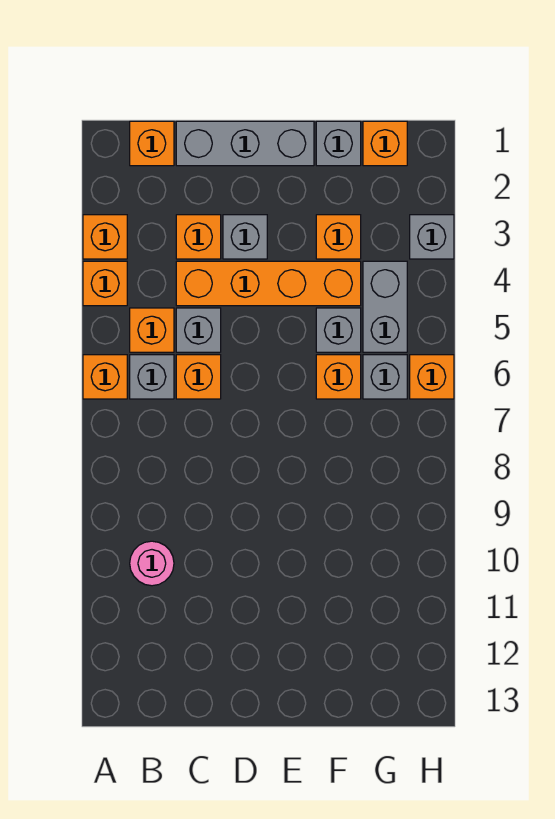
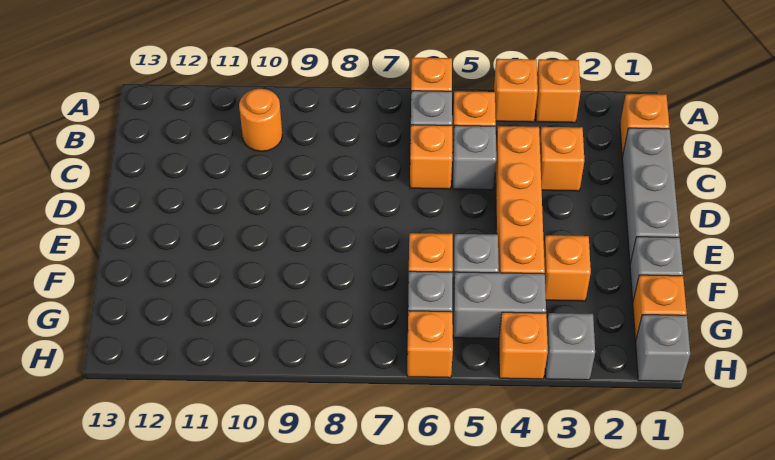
pink 1x1 round brick [130,541,174,586] -> orange 1x1 round brick [239,88,282,151]
grey 1x1 brick [223,215,267,259] -> grey 1x1 brick moved to [636,315,690,381]
none -> orange 1x1 brick [499,312,548,379]

